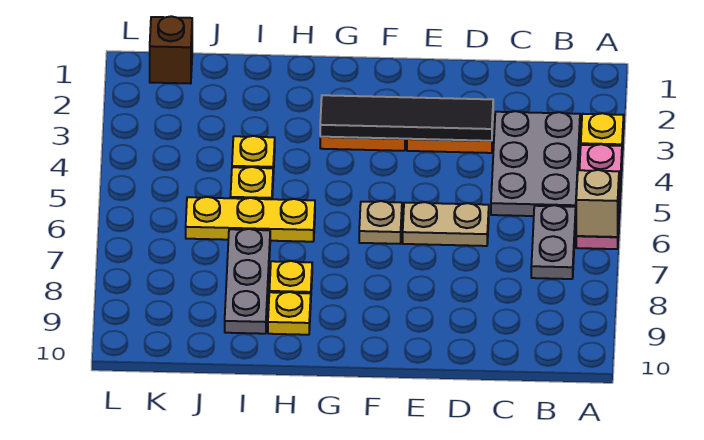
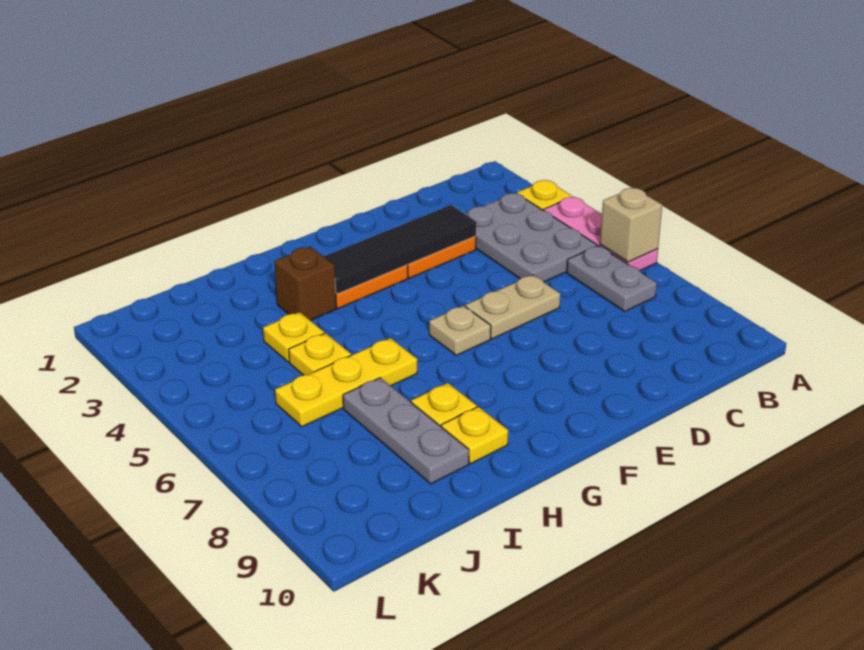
brown 1x1 brick [150,16,192,84] -> brown 1x1 brick moved to [274,247,336,320]

